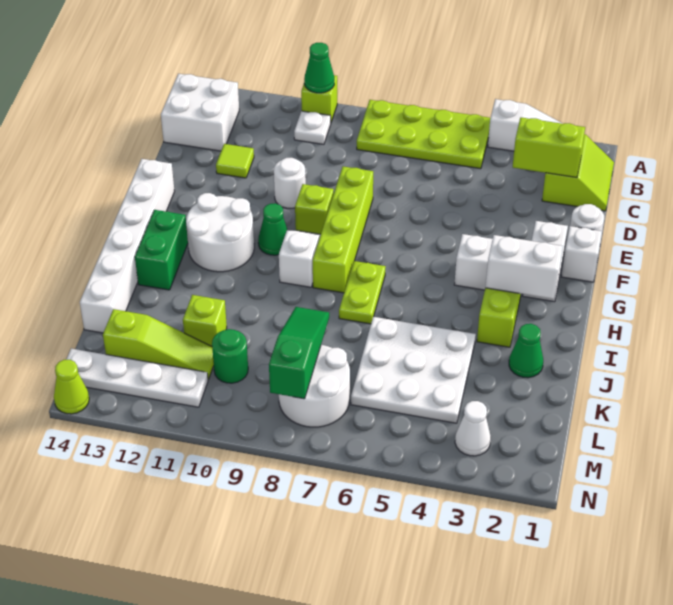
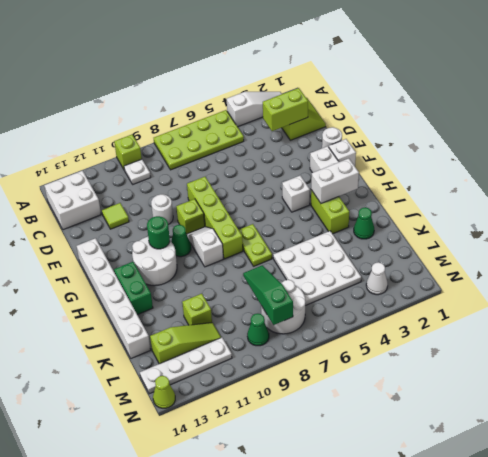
green 1x1 cone [304,43,334,93] -> green 1x1 cone moved to [247,314,269,346]
green 1x1 round brick [212,329,248,383] -> green 1x1 round brick moved to [147,216,170,249]

